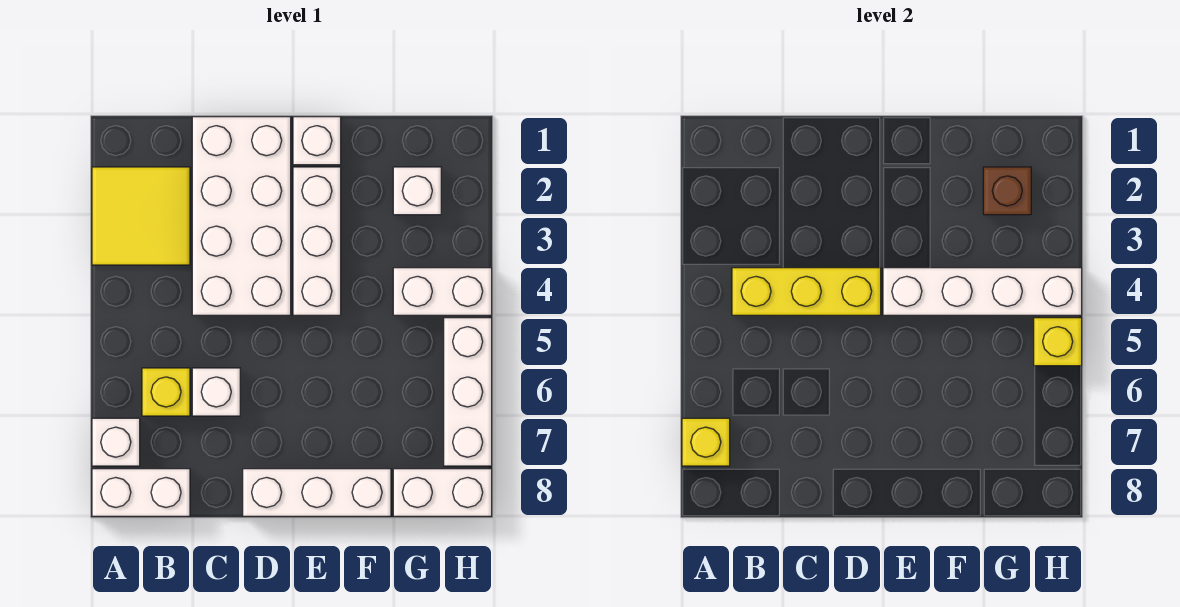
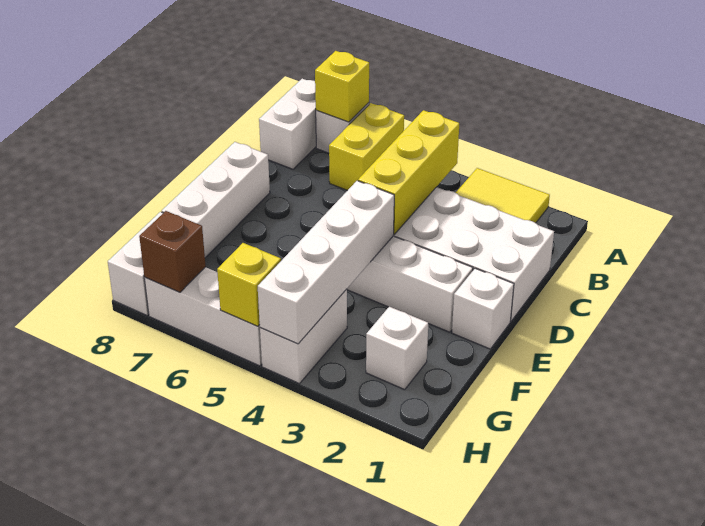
yellow 1x1 brick [142,368,190,416] -> yellow 1x2 brick [329,103,404,191]
white 1x1 brick [192,368,240,416] -> none
brown 1x1 brick [983,167,1031,215] -> brown 1x1 brick moved to [139,211,206,292]

